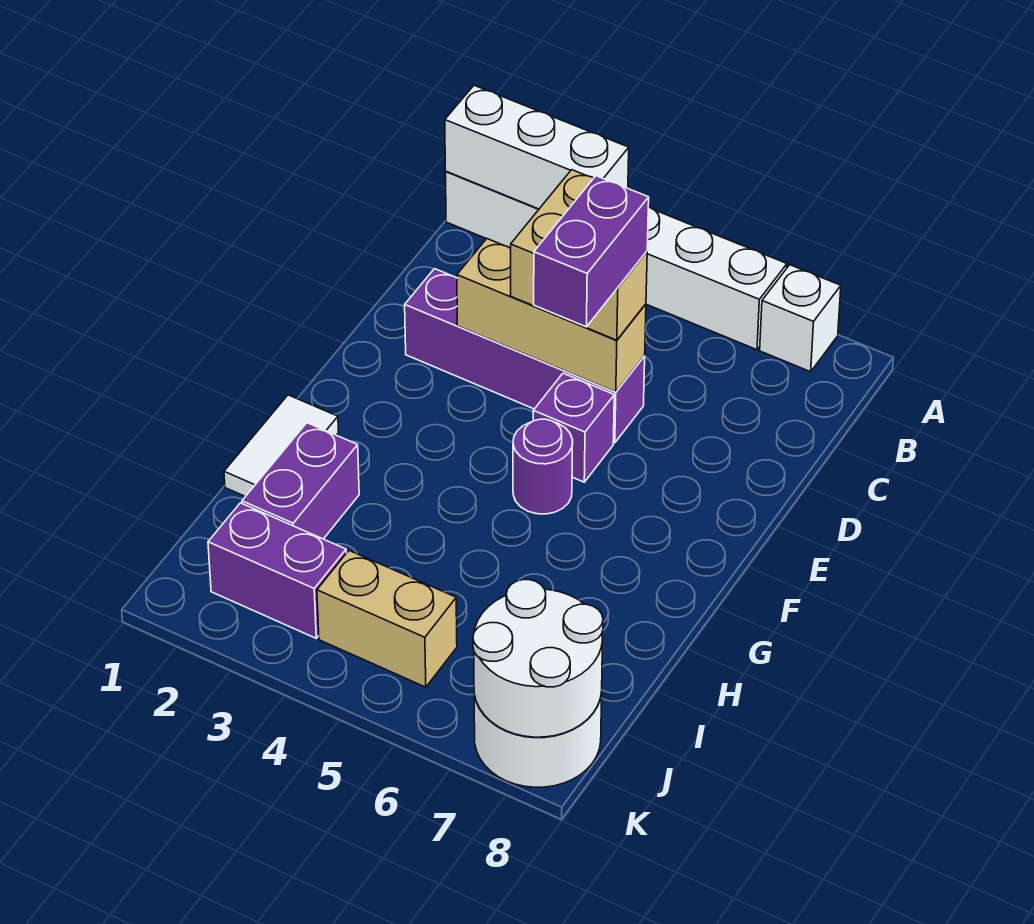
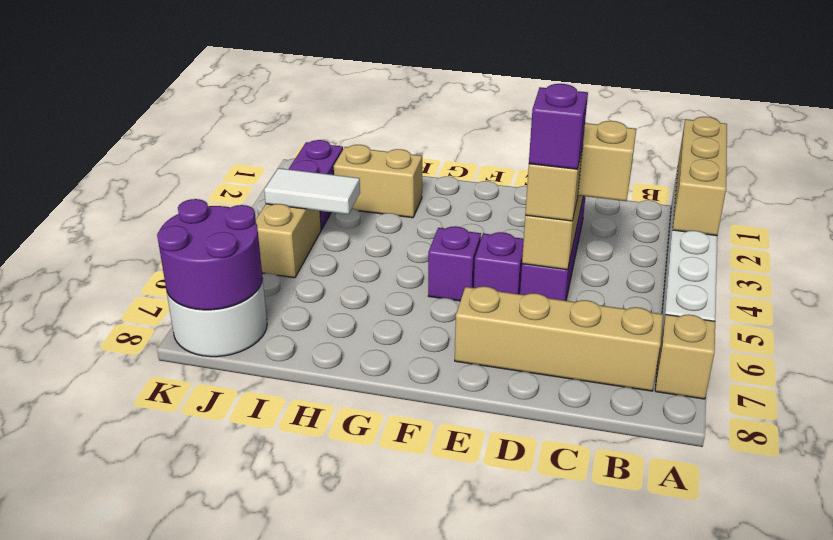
white 1x3 brick [445,85,629,209] -> tan 1x3 brick [673,117,727,236]
white 1x1 brick [760,265,841,372] -> tan 1x1 brick [655,315,715,399]
none -> tan 1x4 brick [455,286,663,391]
purple 1x2 brick [534,176,649,327] -> purple 1x1 brick [529,84,588,169]
purple 1x1 round brick [513,419,573,514] -> purple 1x1 brick [428,226,481,301]
white 1x2 tile [224,395,339,496] -> white 1x2 tile moved to [264,168,360,214]
purple 1x2 brick [242,423,359,539] -> tan 1x2 brick [334,145,422,218]
white 2x2 round brick [473,580,603,737] -> purple 2x2 round brick [157,199,263,310]

